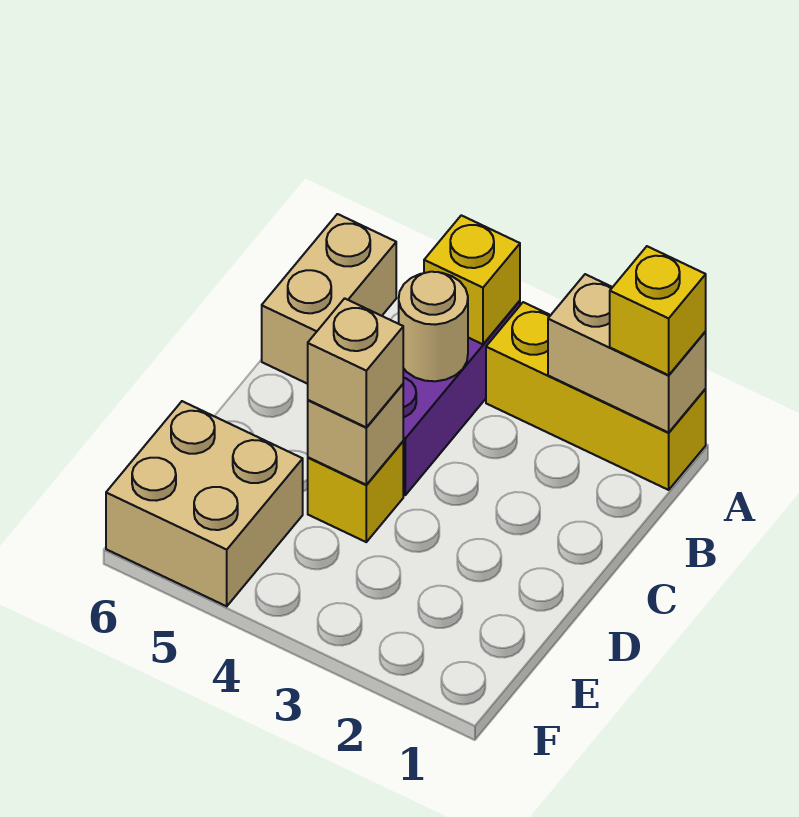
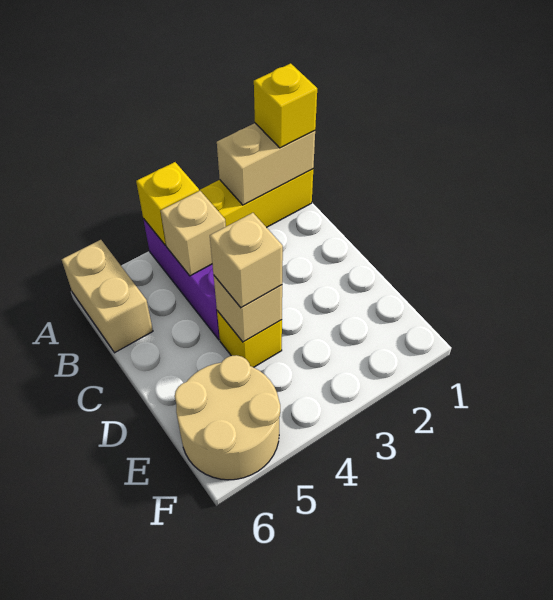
tan 1x1 round brick [399,272,468,381] -> tan 1x1 brick [161,191,226,276]
tan 2x2 brick [106,401,303,606] -> tan 2x2 round brick [175,355,280,480]

